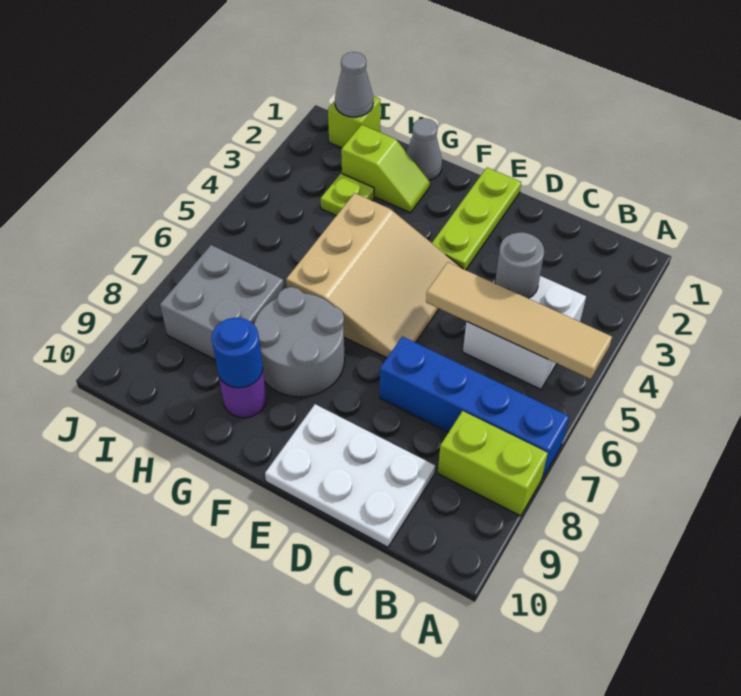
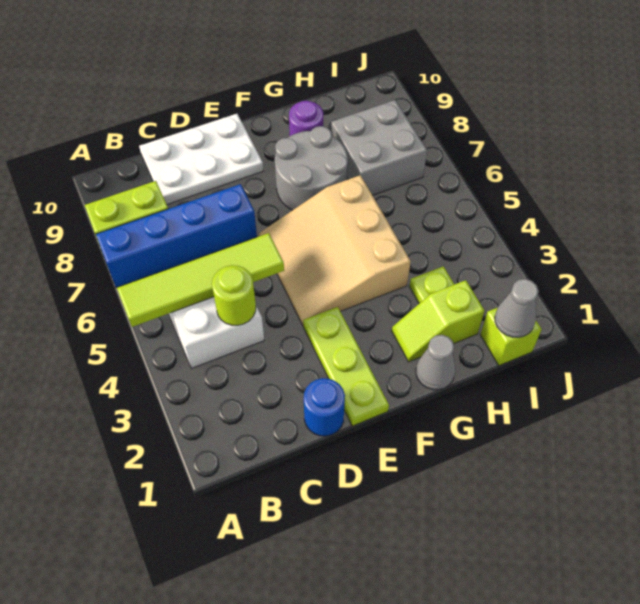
tan 1x4 tile [426,262,612,379] -> lime 1x4 tile [117,233,284,327]
grey 1x1 round brick [495,232,544,298] -> lime 1x1 round brick [212,265,256,325]
blue 1x1 round brick [212,318,263,388] -> blue 1x1 round brick moved to [304,378,345,436]

